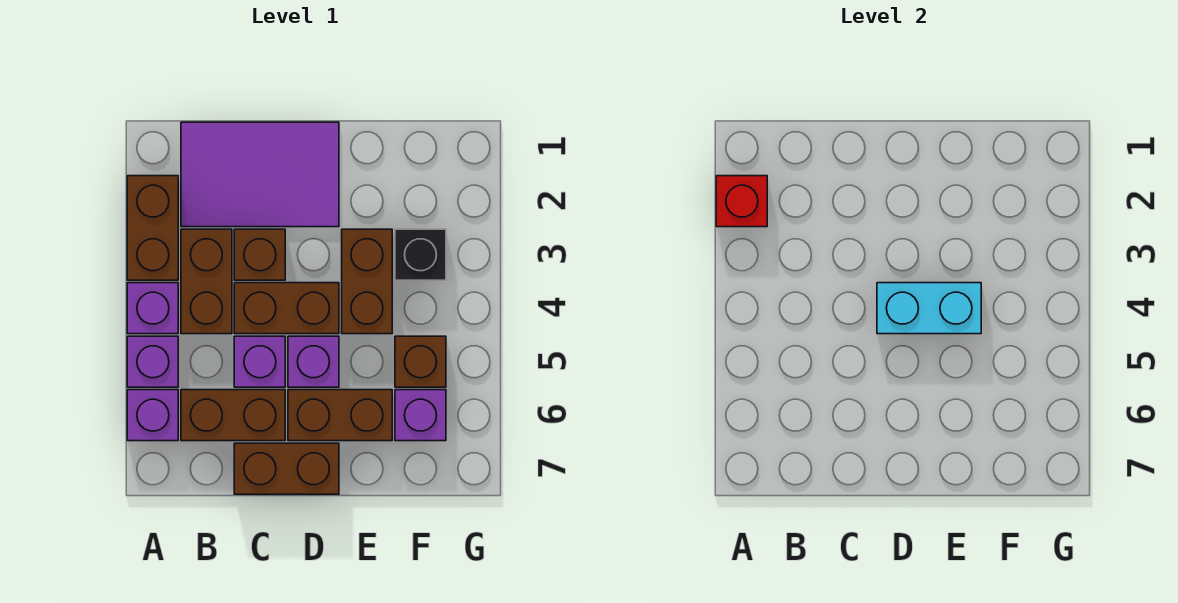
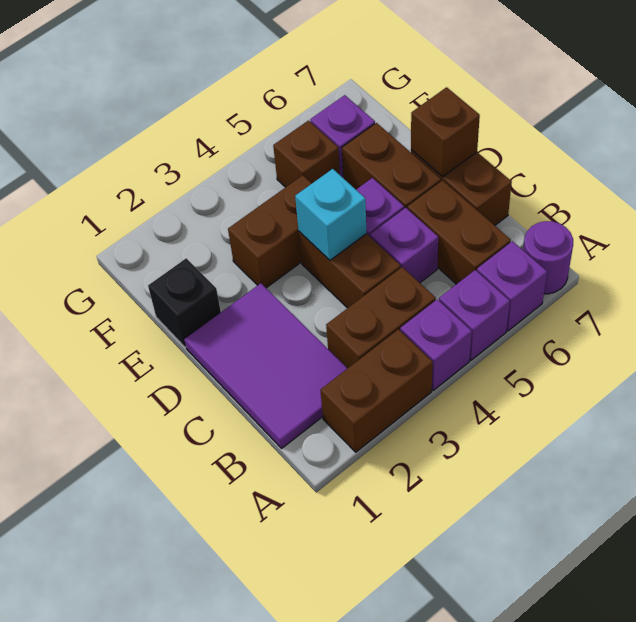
red 1x1 brick [716,176,767,227] -> none
none -> purple 1x1 round brick [523,221,573,294]
brown 1x1 brick [234,229,285,280] -> brown 1x1 brick moved to [411,87,480,177]
cyan 1x2 brick [877,283,981,334] -> cyan 1x1 brick [295,169,367,260]
black 1x1 brick [395,229,446,280] -> black 1x1 brick moved to [148,258,221,347]

